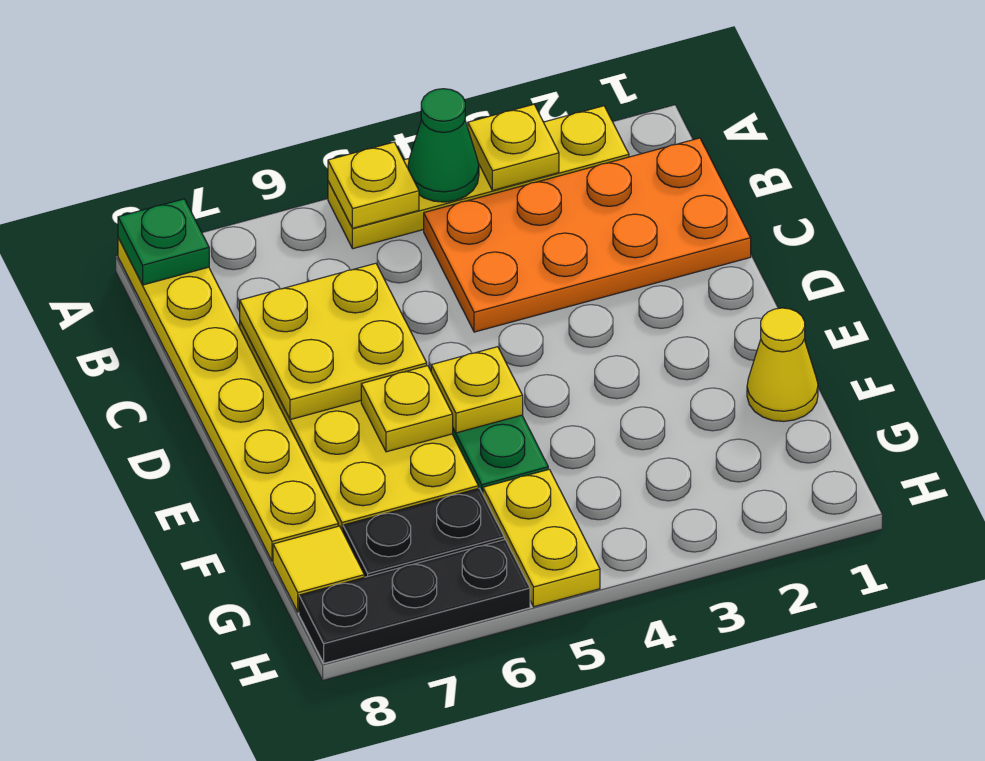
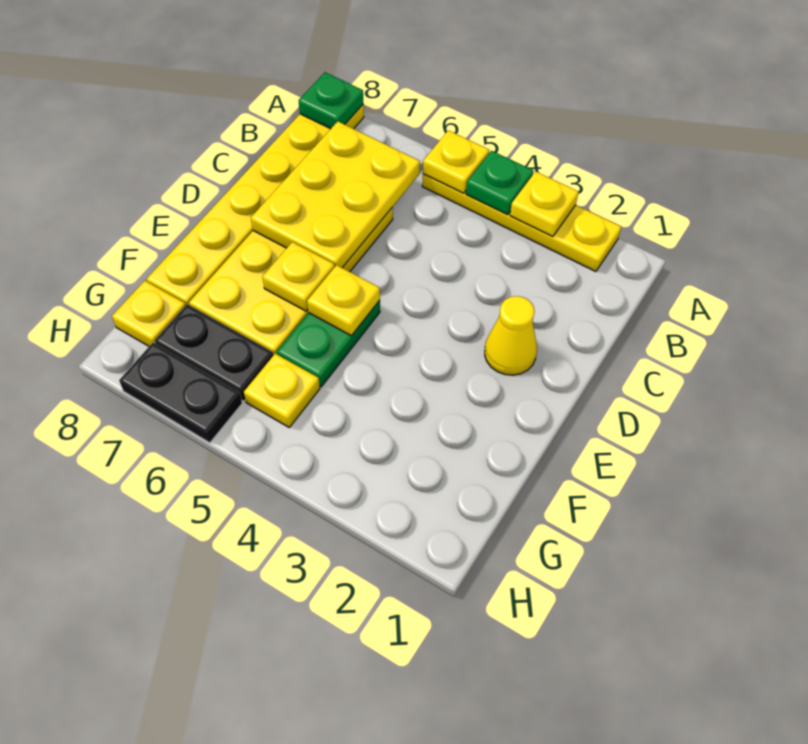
green 1x1 cone [408,89,479,202] -> green 1x1 plate [466,151,533,215]
orange 2x4 plate [424,138,751,332] -> none
yellow 2x2 plate [240,263,427,420] -> yellow 2x3 plate [251,121,420,268]
yellow 1x1 cone [747,308,818,421] -> yellow 1x1 cone moved to [485,296,537,375]
yellow 1x2 plate [483,469,600,607] -> yellow 1x1 plate [244,354,320,427]
yellow 1x1 tile [273,526,364,612] -> yellow 1x1 plate [112,281,186,346]
black 1x3 plate [299,540,530,663] -> black 1x2 plate [119,342,242,443]

